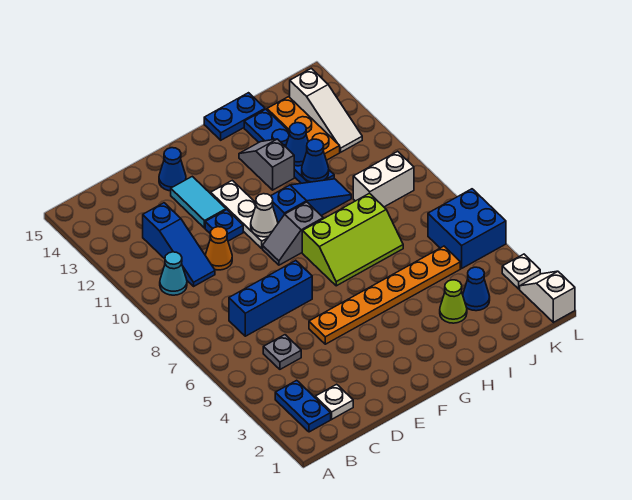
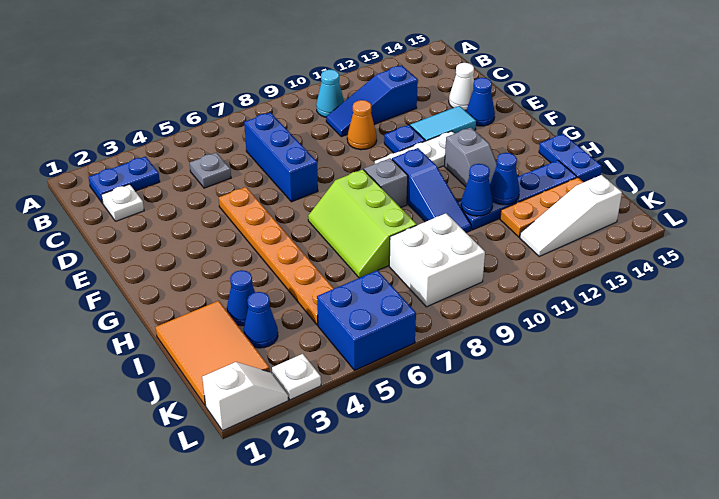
white 1x1 cone [251,194,278,237] -> white 1x1 cone moved to [449,63,474,111]
grey 1x2 slope [239,139,294,190] -> grey 1x2 slope turned to [444,128,497,187]
none -> orange 2x3 tile [156,301,270,406]
lime 1x1 cone [440,280,467,323] -> blue 1x1 cone [227,270,255,326]
white 1x2 brick [353,151,414,207] -> white 2x2 brick [389,213,485,307]

